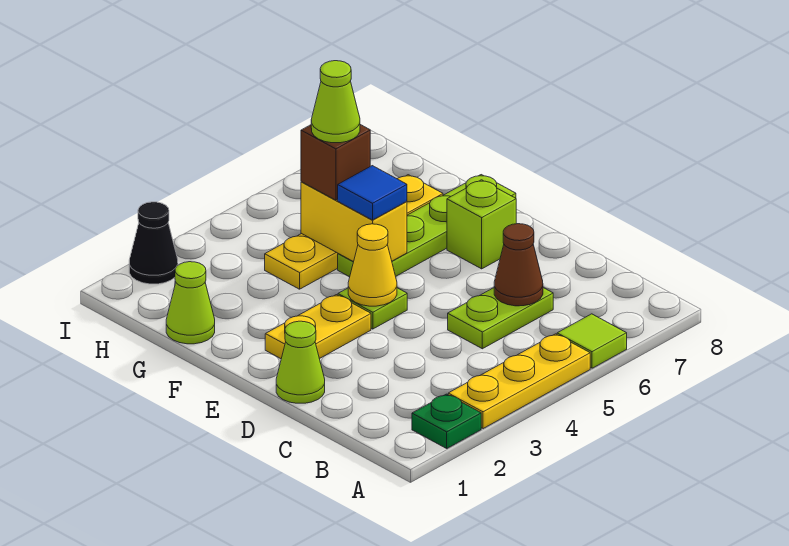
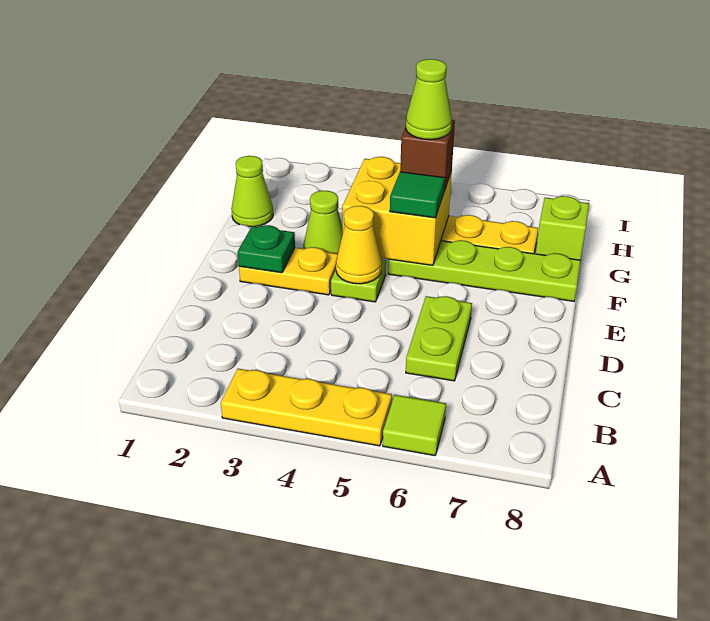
green 1x1 plate [412,394,481,448] -> green 1x1 plate moved to [238,225,295,273]
lime 1x2 plate [448,288,553,349] -> lime 1x2 plate turned to [406,296,472,381]
brown 1x1 cone [494,224,543,306] -> none
lime 1x1 cone [276,321,325,403] -> lime 1x1 cone moved to [303,191,343,254]
lime 1x1 brick [447,180,516,269] -> lime 1x1 brick moved to [536,196,589,260]
yellow 1x2 brick [301,182,407,262] -> yellow 2x2 brick [342,157,452,265]
blue 1x1 tile [338,166,407,220] -> green 1x1 tile [390,172,445,218]
black 1x1 cone [129,202,178,284] -> none

